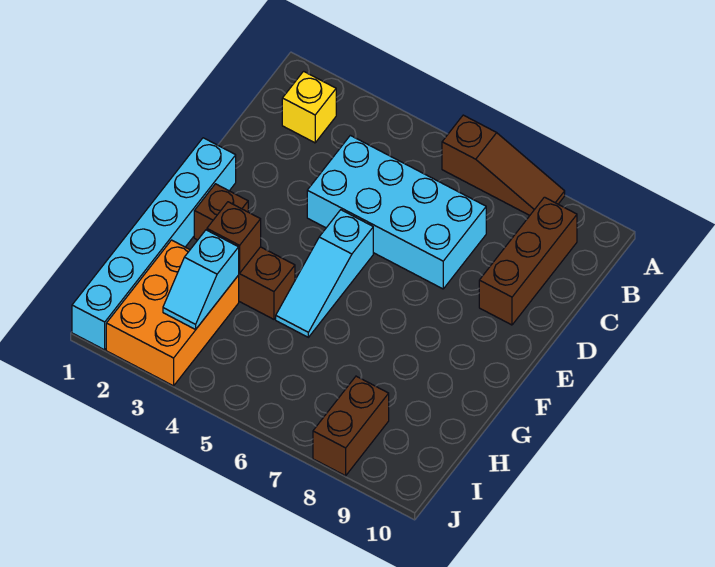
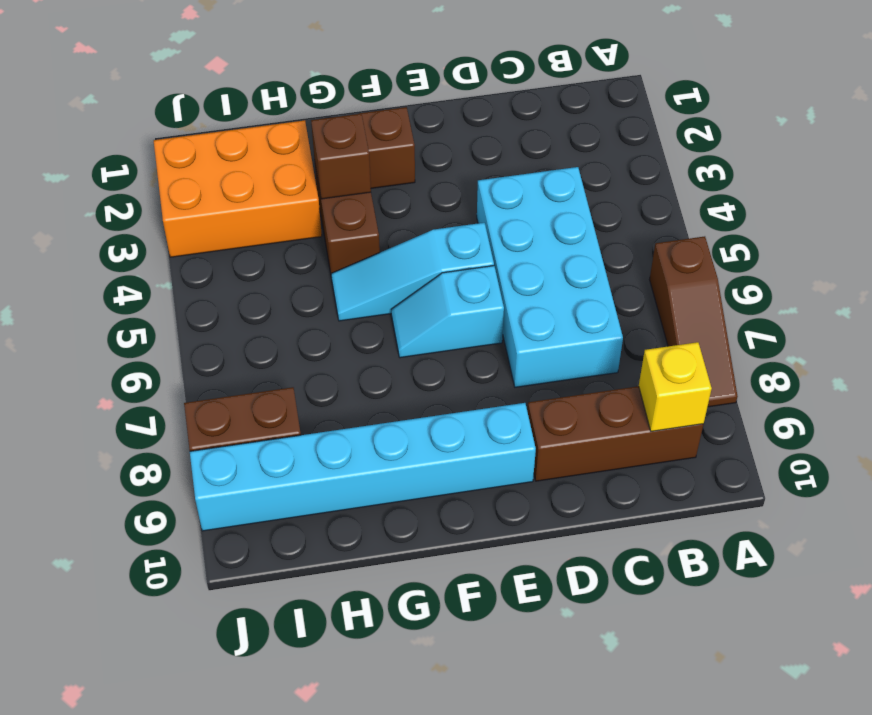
yellow 1x1 brick [282,71,336,143] -> yellow 1x1 brick moved to [639,342,712,432]
cyan 1x6 brick [72,138,236,350] -> cyan 1x6 brick moved to [190,403,536,531]
cyan 1x2 slope [163,230,239,329] -> cyan 1x2 slope moved to [391,266,504,358]

